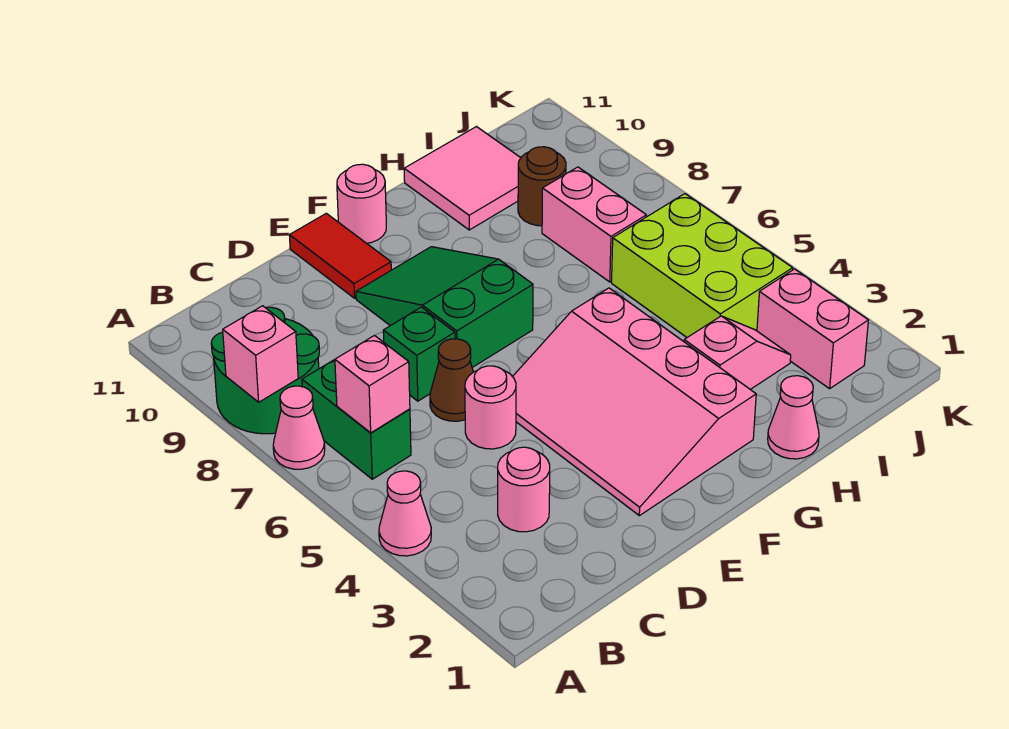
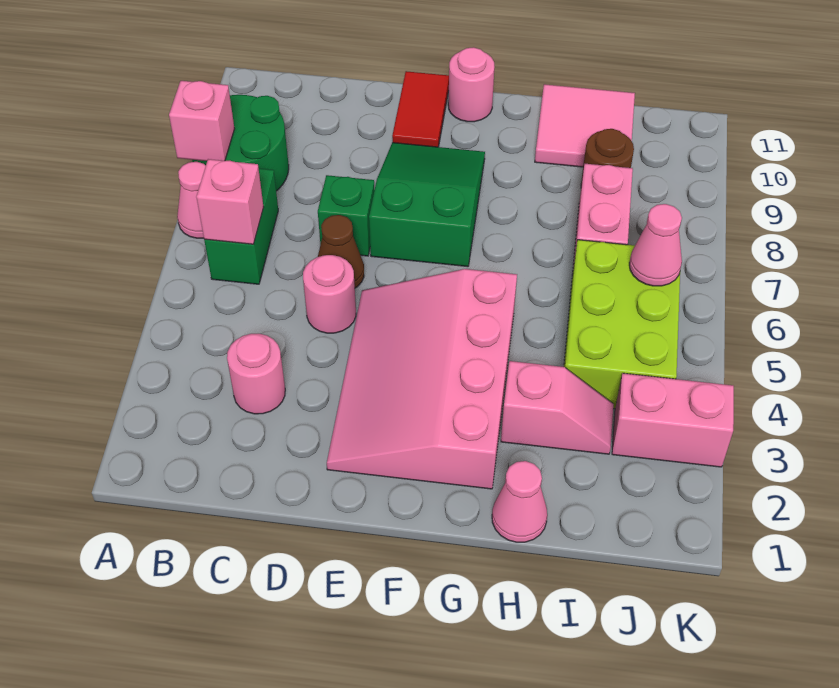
pink 1x1 cone [379,471,431,556] -> pink 1x1 cone moved to [629,204,682,286]
pink 1x2 brick [757,269,868,389] -> pink 1x2 brick turned to [612,373,734,467]

